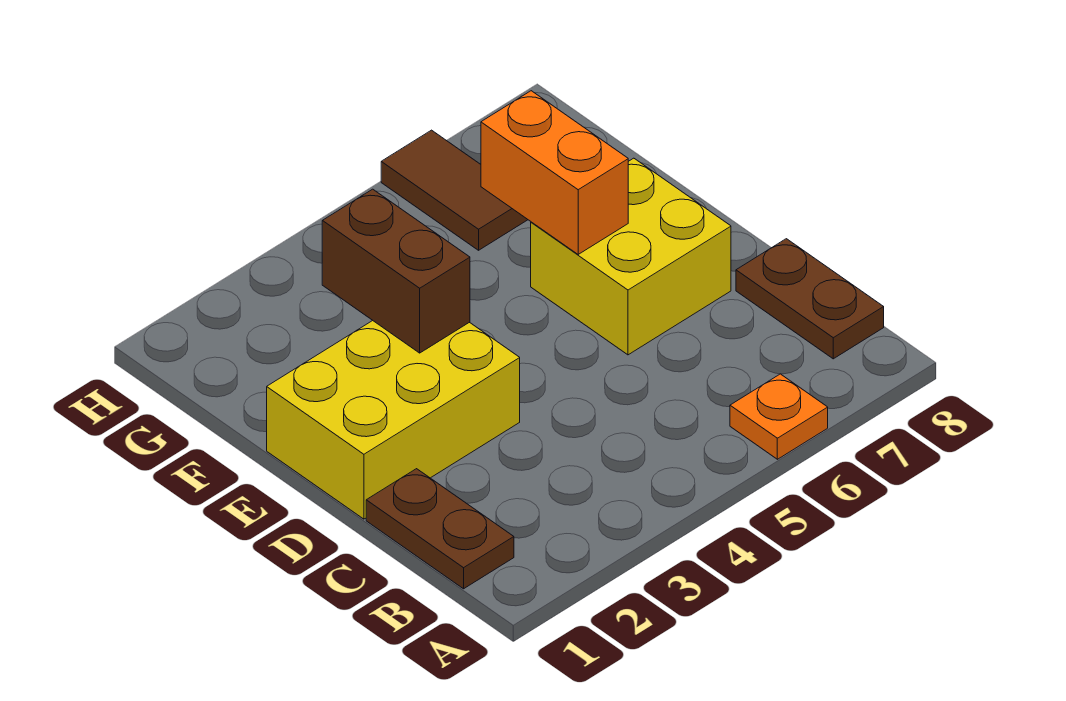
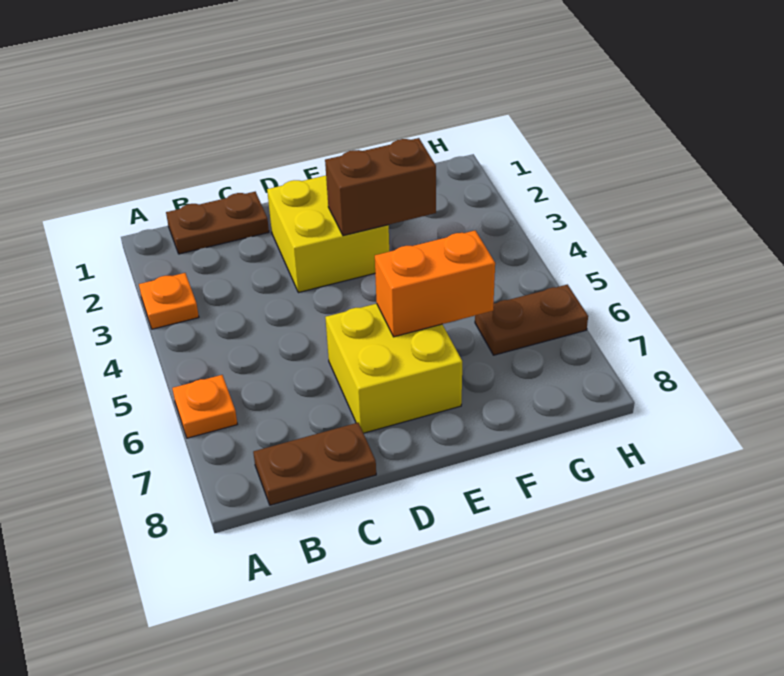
none -> orange 1x1 plate [139,273,199,329]
yellow 2x3 brick [267,320,520,519] -> yellow 2x2 brick [267,176,389,293]
brown 1x2 tile [381,130,528,250] -> brown 1x2 plate [475,284,588,355]

